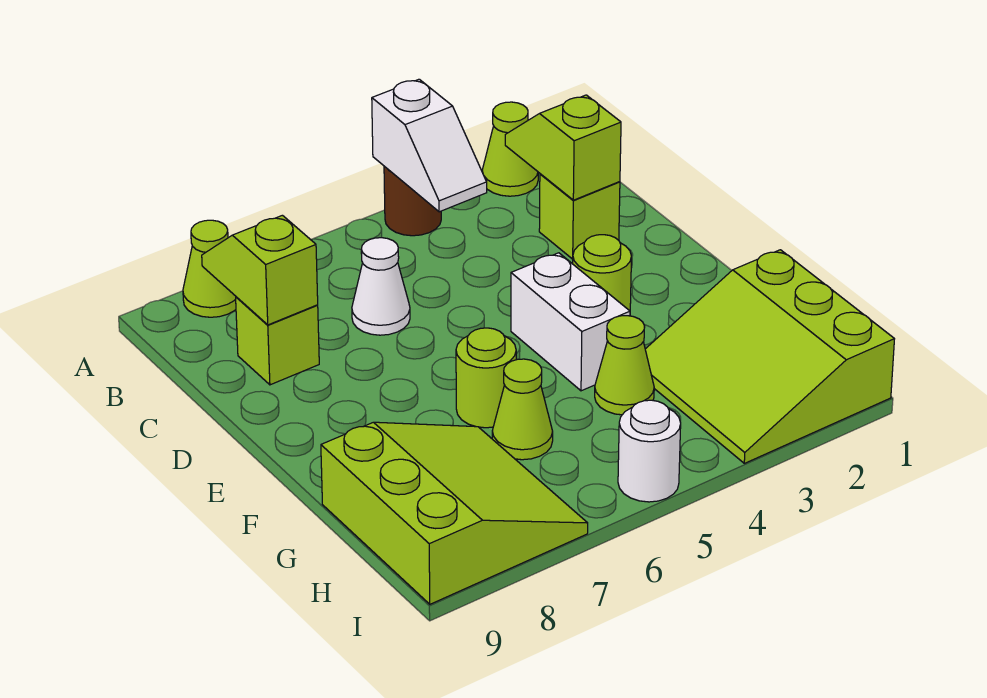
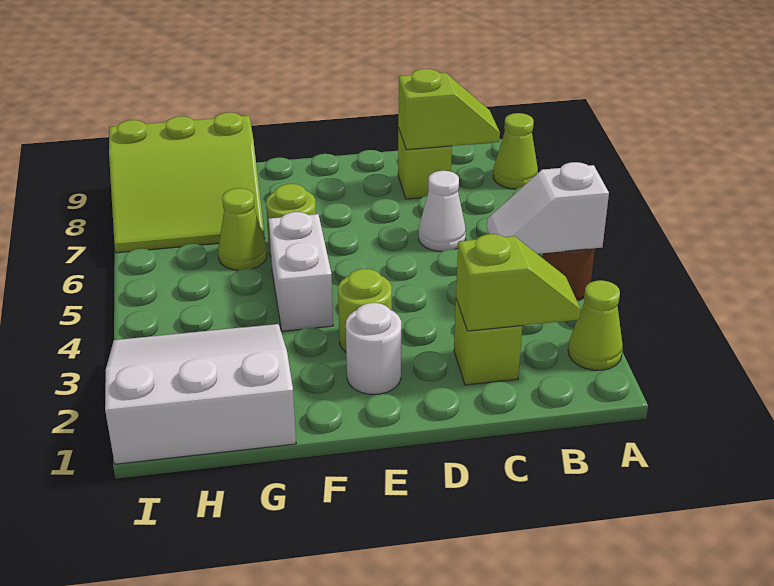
white 1x2 brick [511,253,630,391] -> white 1x2 brick turned to [269,212,333,331]
lime 3x3 slope [645,250,894,463] -> white 3x3 slope [105,324,296,464]
lime 1x1 cone [595,316,654,415] -> none
white 1x1 round brick [618,400,681,502] -> white 1x1 round brick moved to [346,303,401,394]

